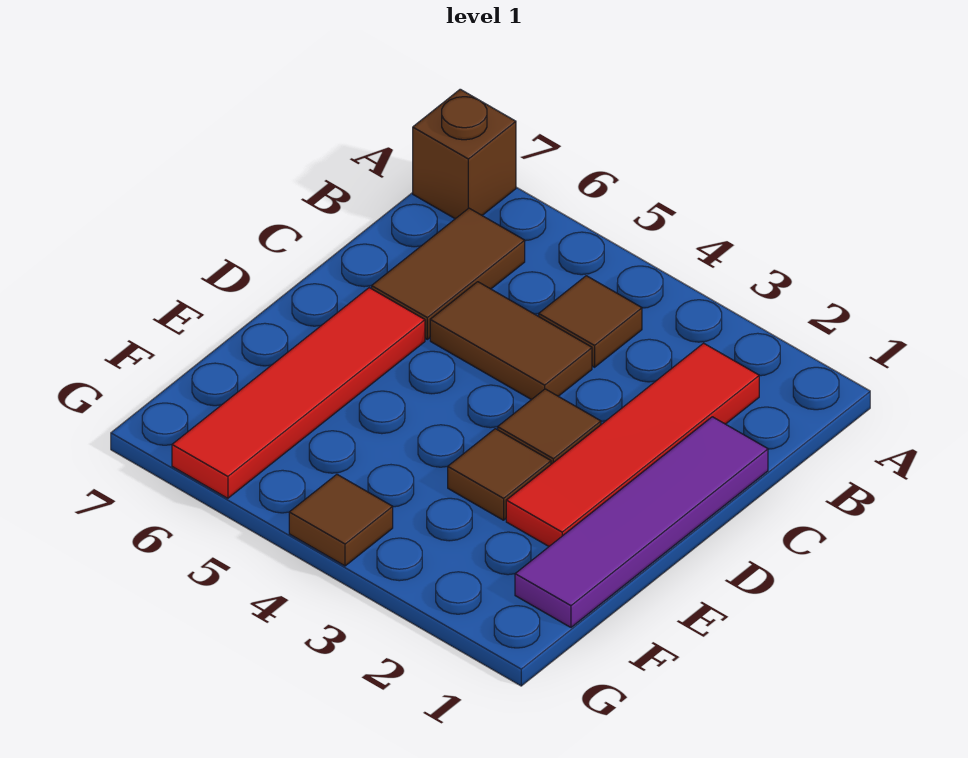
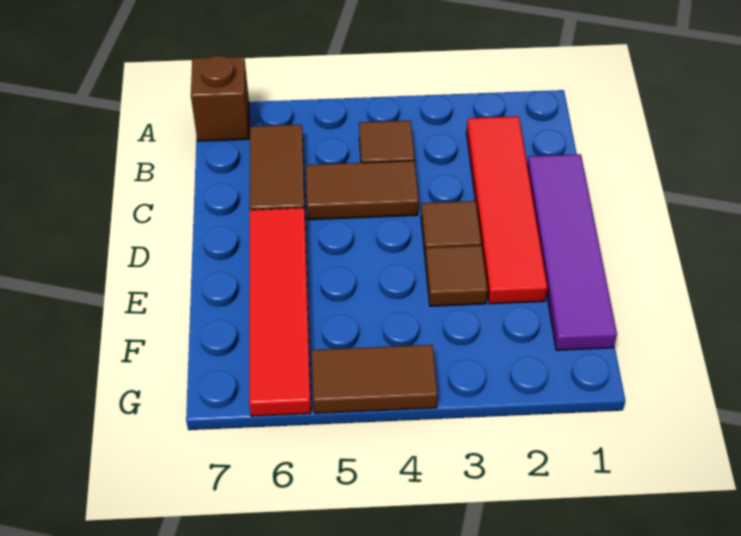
brown 1x1 tile [289,474,393,566] -> brown 1x2 tile [312,345,438,413]

